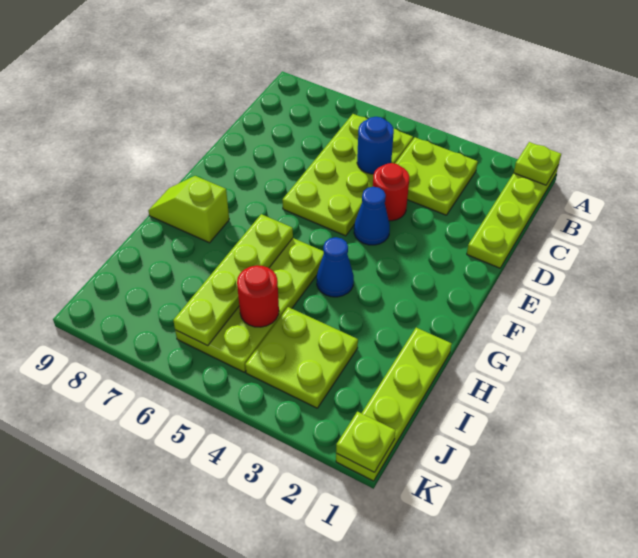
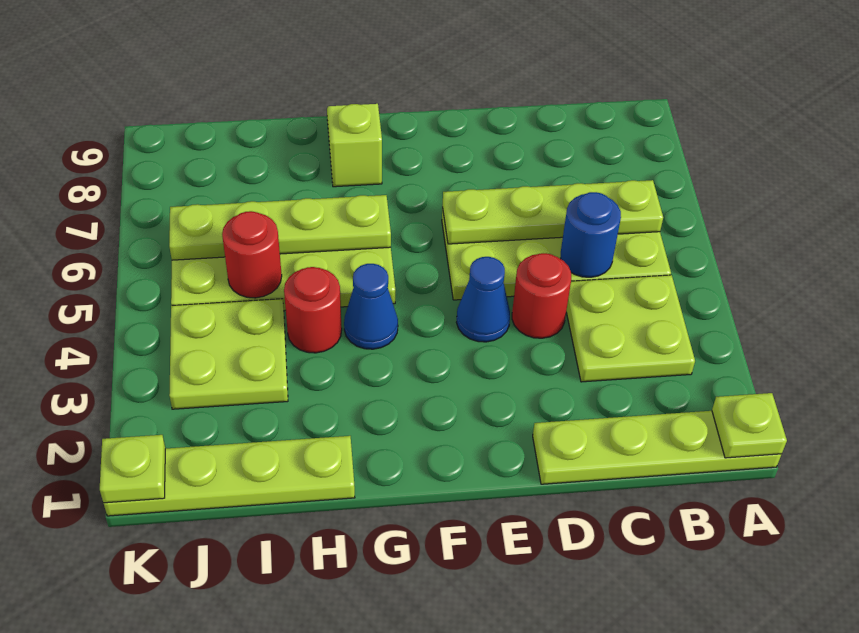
none -> lime 1x4 plate [443,180,663,244]
none -> red 1x1 round brick [284,267,342,353]

